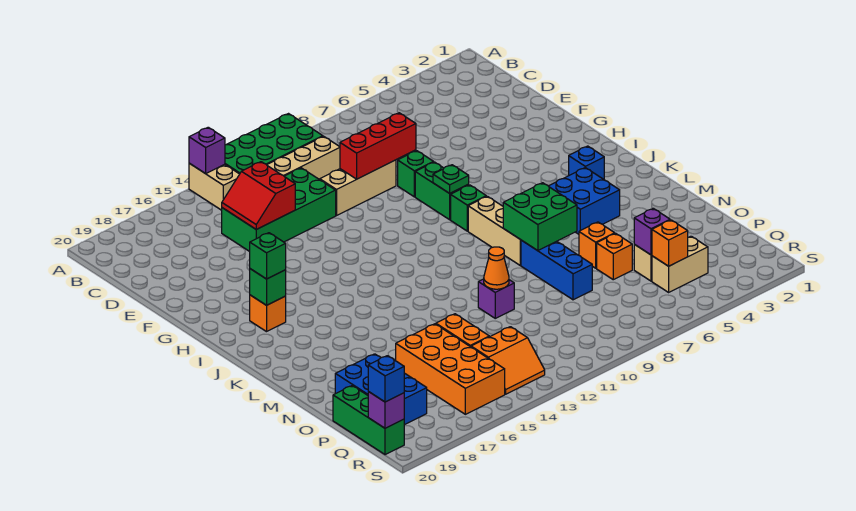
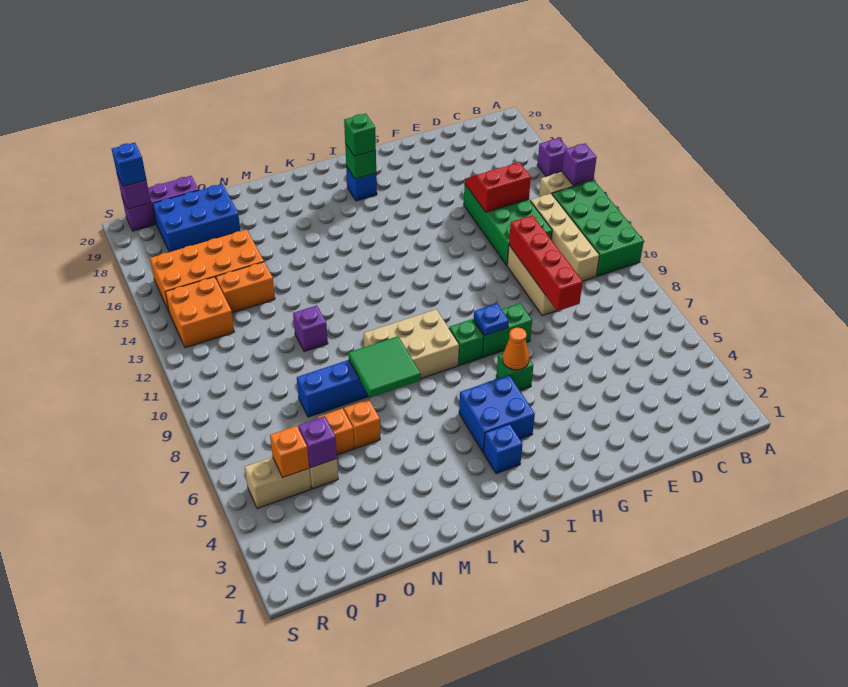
none -> purple 1x1 brick [537,138,567,177]
red 1x3 brick [340,113,416,179] -> red 1x4 brick [509,215,583,311]
green 1x1 brick [398,151,433,197] -> green 1x1 brick moved to [496,354,533,390]
green 1x1 plate [433,165,469,193] -> blue 1x1 plate [474,304,509,336]
orange 1x1 brick [250,295,286,332] -> blue 1x1 brick [346,166,377,201]
tan 1x3 brick [468,196,521,265] -> tan 2x3 brick [364,309,459,379]
blue 2x2 brick [549,168,620,234] -> blue 2x2 brick moved to [459,375,535,453]
green 2x2 brick [503,183,577,251] -> green 2x2 tile [348,336,421,397]
orange 1x1 cone [484,247,509,289] -> orange 1x1 cone moved to [503,328,529,370]
green 1x3 brick [333,386,404,455] -> purple 1x3 brick [122,176,198,231]
tan 1x2 brick [652,236,708,292] -> tan 1x2 brick turned to [245,457,311,509]
orange 2x2 slope [471,327,545,394] -> orange 2x2 brick [165,277,234,348]

